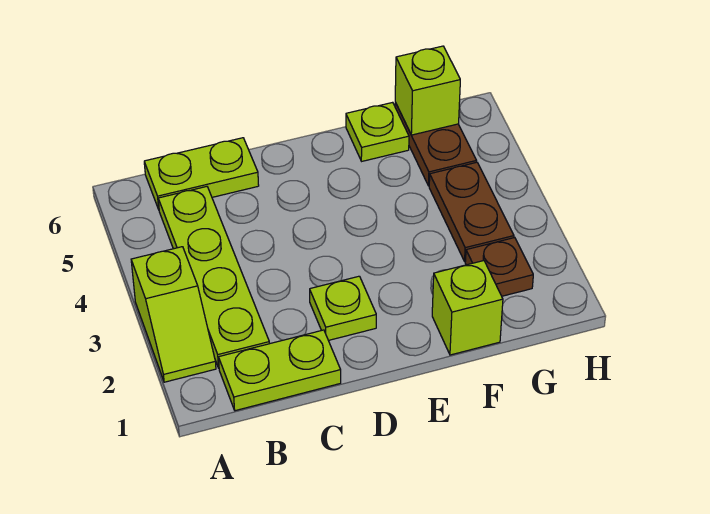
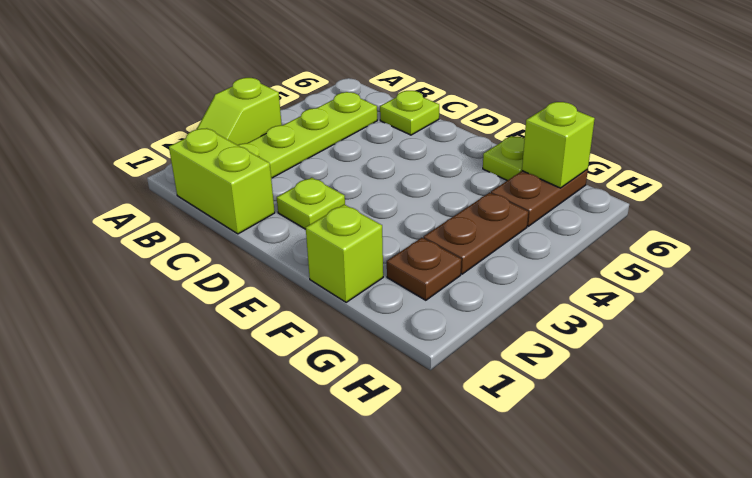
lime 1x2 plate [219,330,341,411] -> lime 1x2 brick [169,128,275,234]
lime 1x2 plate [144,138,259,209] -> lime 1x1 plate [380,91,439,135]

